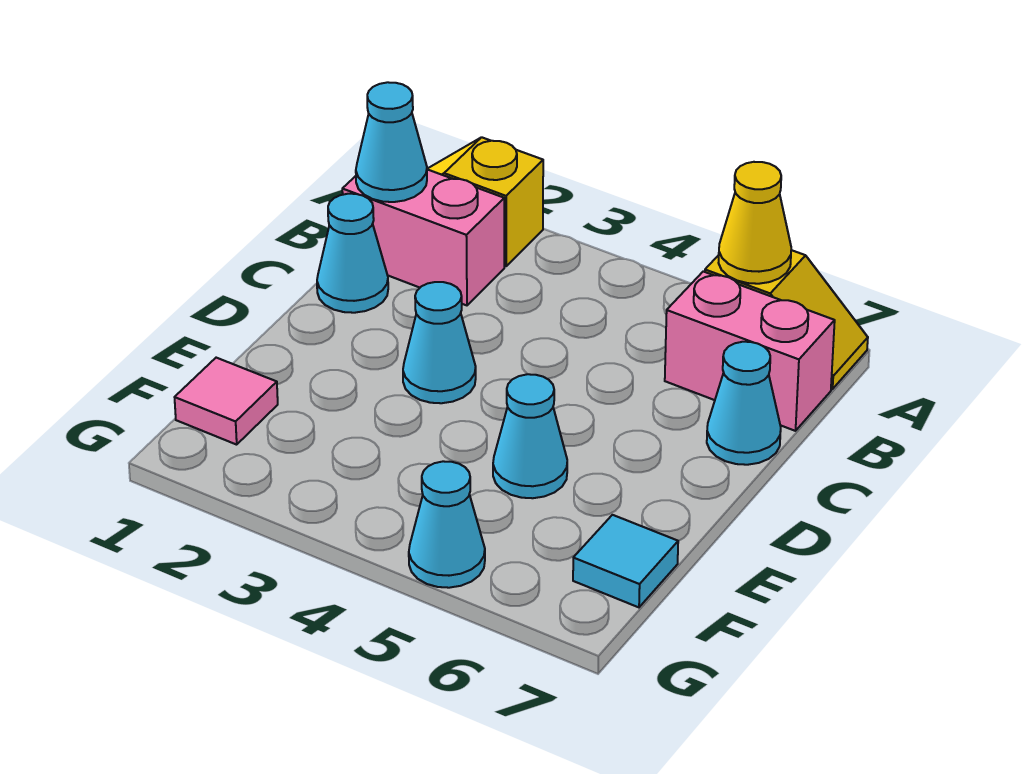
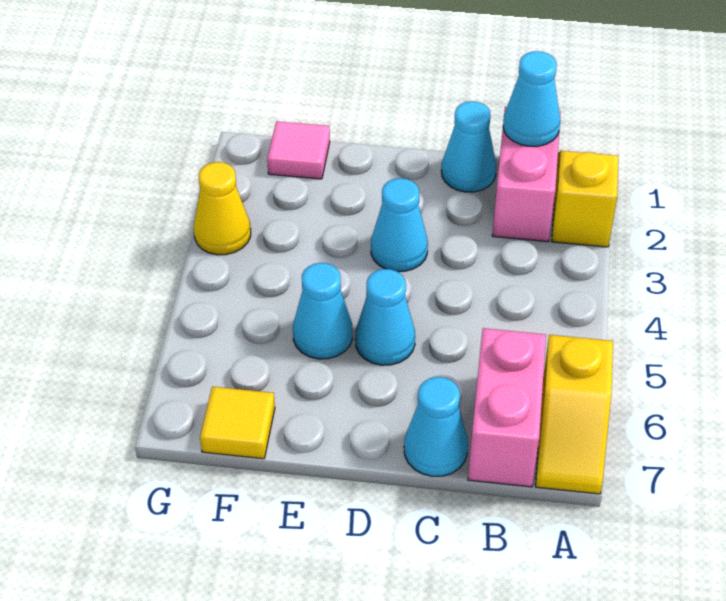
yellow 1x1 cone [719,162,791,284] -> yellow 1x1 cone moved to [194,162,251,255]
cyan 1x1 tile [573,515,678,607] -> yellow 1x1 tile [200,387,275,459]
cyan 1x1 cone [409,461,485,588] -> cyan 1x1 cone moved to [355,269,415,365]

